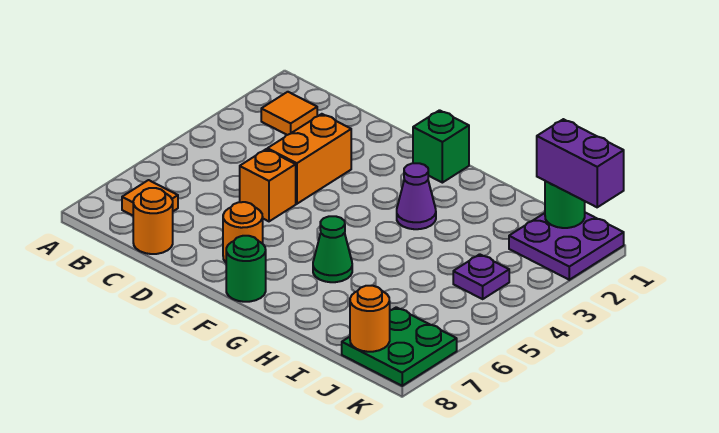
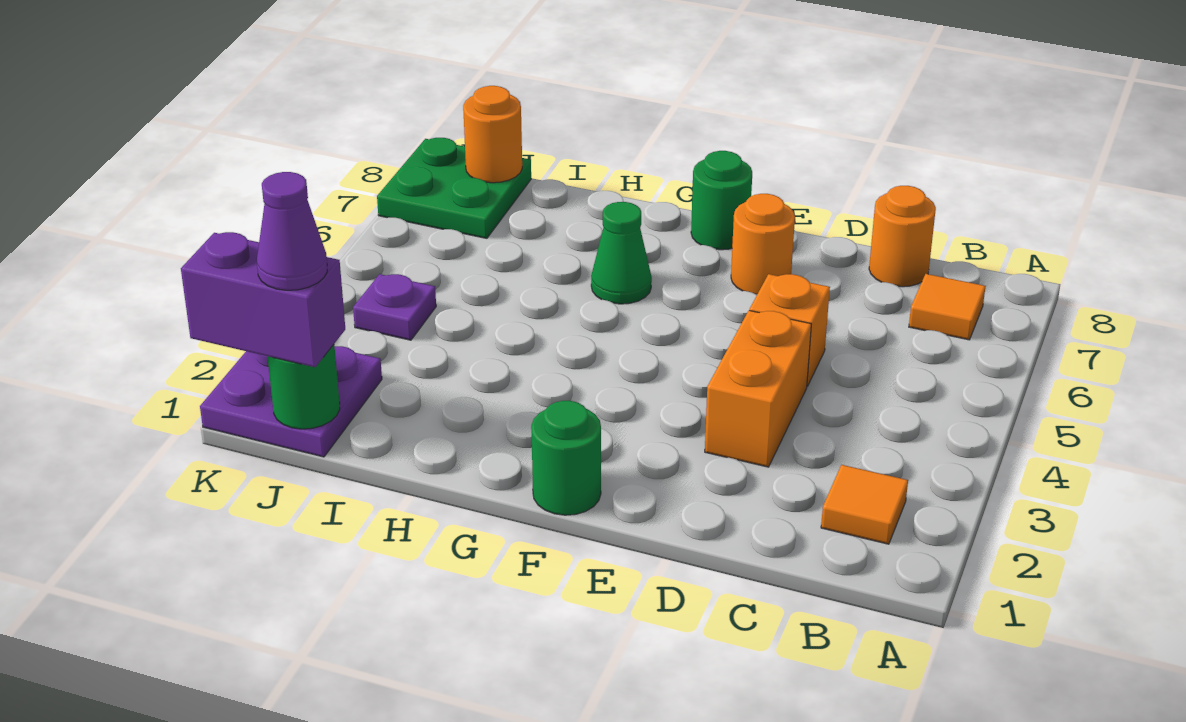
green 1x1 brick [413,110,469,183] -> green 1x1 round brick [531,401,601,515]
purple 1x1 cone [397,163,436,229] -> purple 1x1 cone moved to [257,172,327,290]

